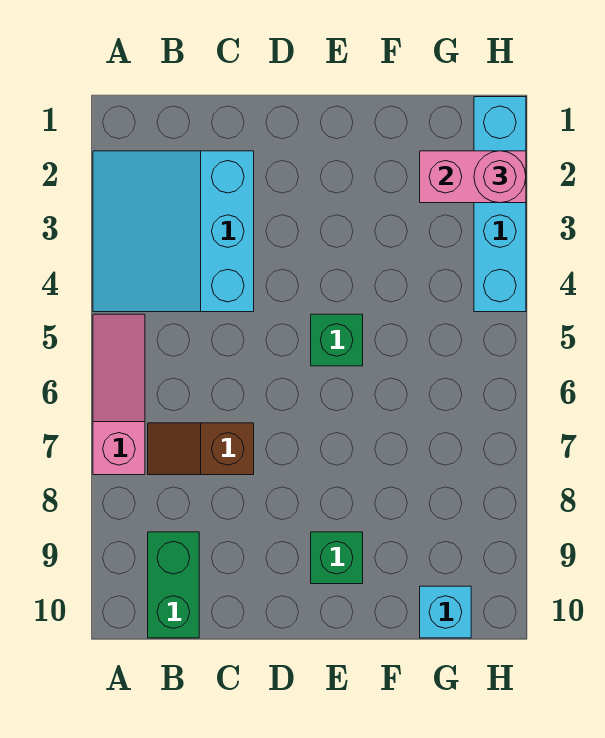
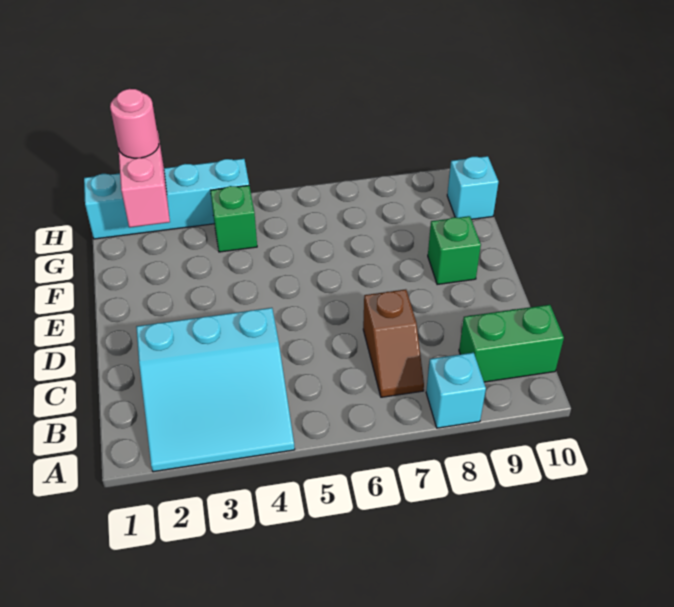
pink 1x3 slope [93,314,145,475] -> none
none -> cyan 1x1 brick [426,353,486,428]
green 1x1 brick [311,314,363,366] -> green 1x1 brick moved to [210,185,257,252]

